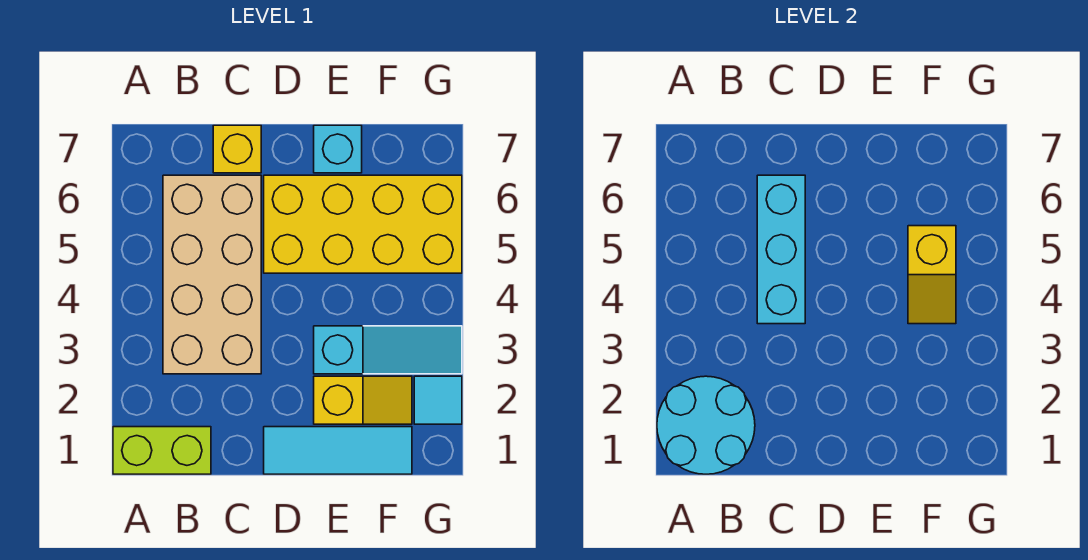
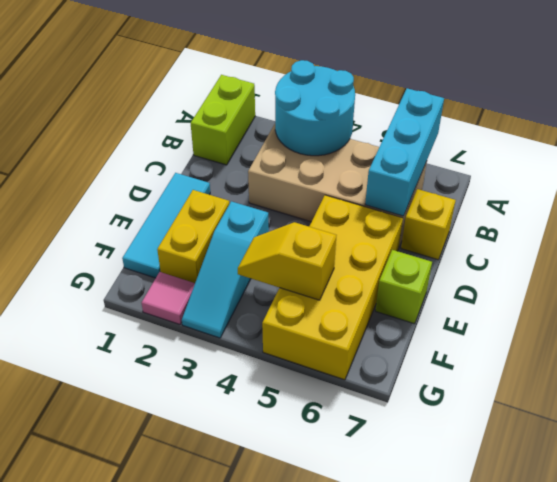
cyan 2x2 round brick [657,376,755,474] -> cyan 2x2 round brick moved to [275,60,355,156]
cyan 1x3 brick [757,175,805,324] -> cyan 1x3 brick turned to [365,88,444,216]
yellow 1x2 slope [314,376,412,424] -> yellow 1x2 brick [157,190,229,283]
cyan 1x1 brick [314,125,362,173] -> lime 1x1 brick [375,250,432,324]
cyan 1x1 tile [414,376,462,424] -> pink 1x1 tile [142,272,195,324]

